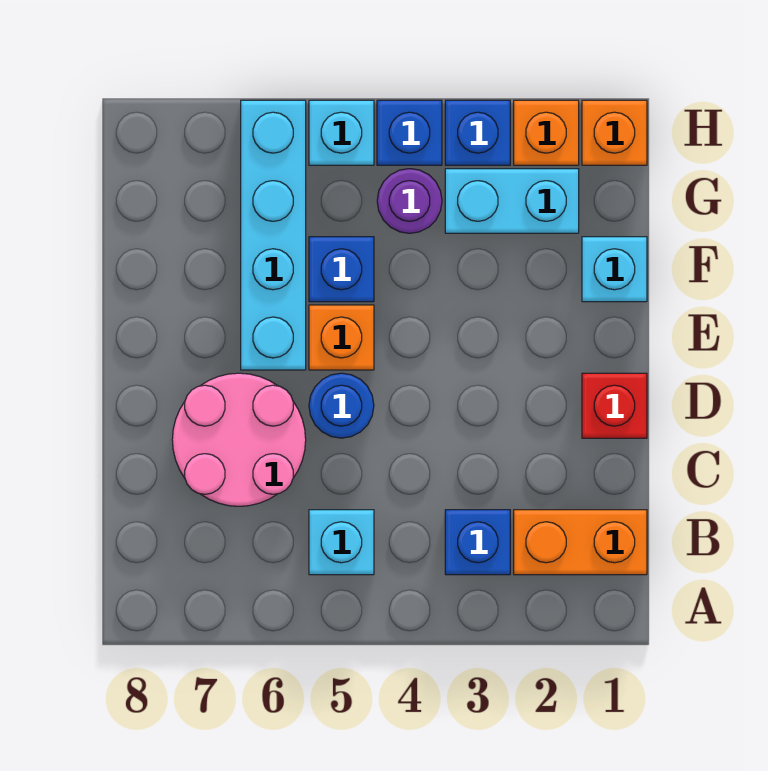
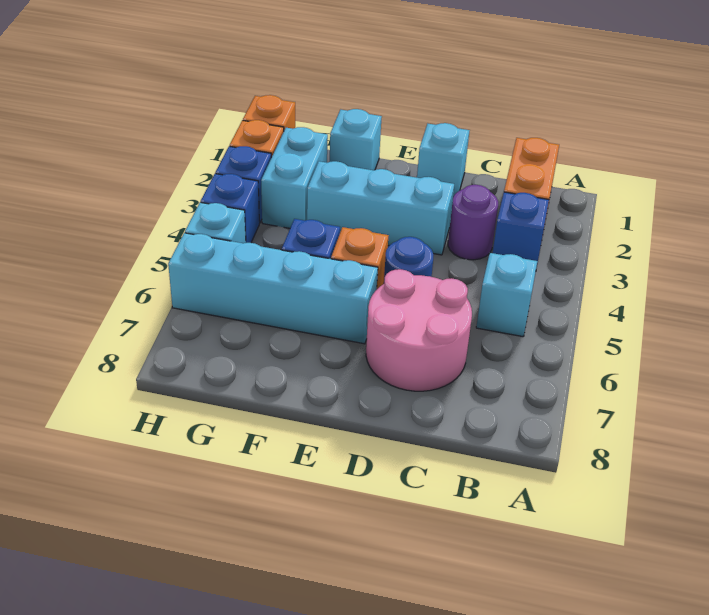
red 1x1 brick [582,373,647,438] -> cyan 1x1 brick [417,123,470,197]
none -> cyan 1x3 brick [307,161,454,255]
purple 1x1 round brick [377,169,442,233] -> purple 1x1 round brick moved to [448,185,498,260]

